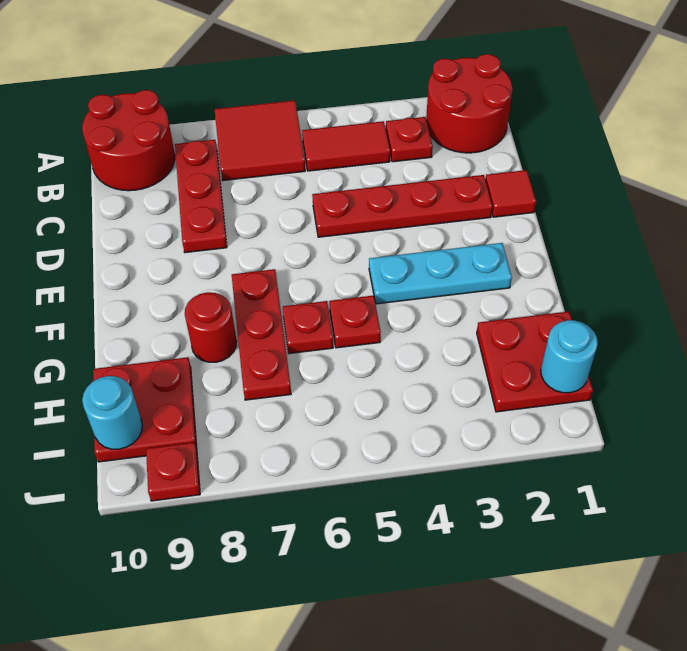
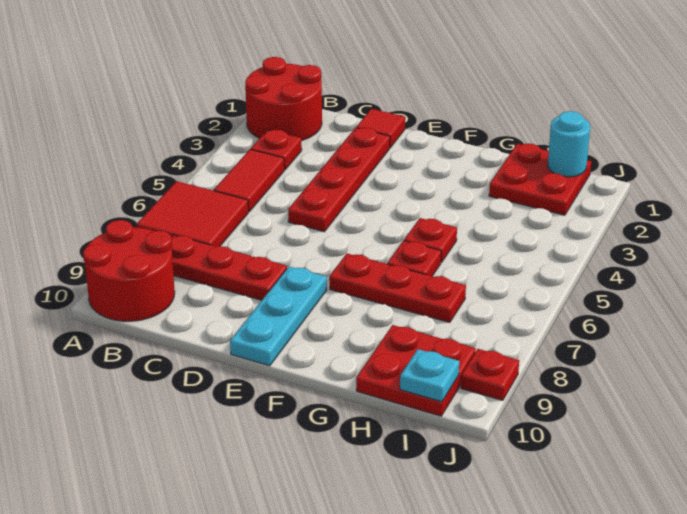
cyan 1x3 plate [369,243,512,304] -> cyan 1x3 plate moved to [230,266,327,366]
red 1x1 round brick [185,292,237,362] -> none
cyan 1x1 round brick [82,376,142,449] -> cyan 1x1 plate [400,349,459,402]

